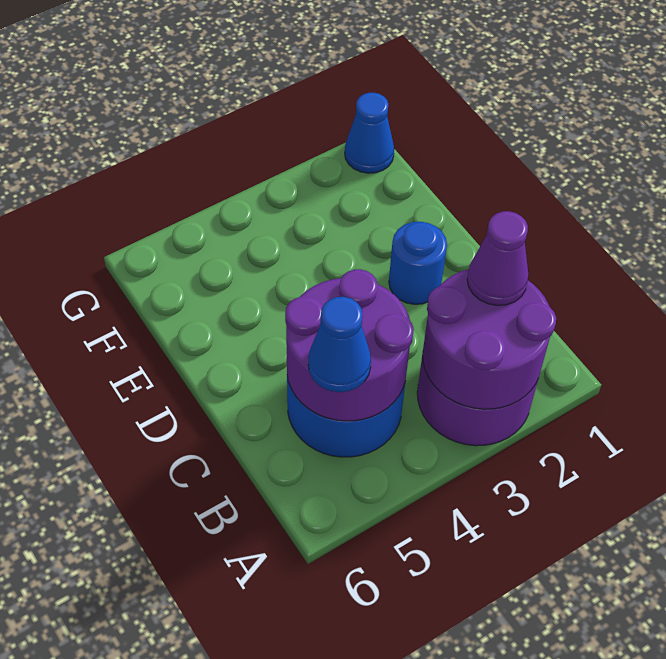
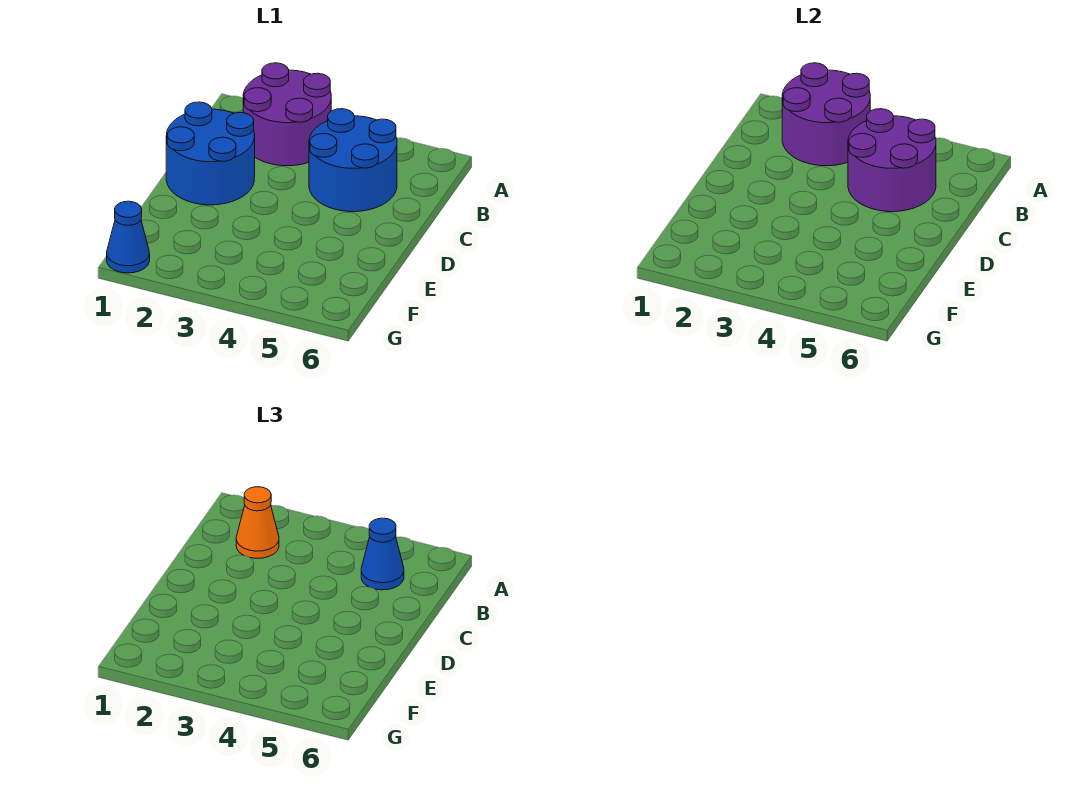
purple 1x1 cone [467,211,529,305] -> orange 1x1 cone [236,487,279,558]
blue 1x1 round brick [389,222,447,304] -> blue 2x2 round brick [166,102,255,205]

